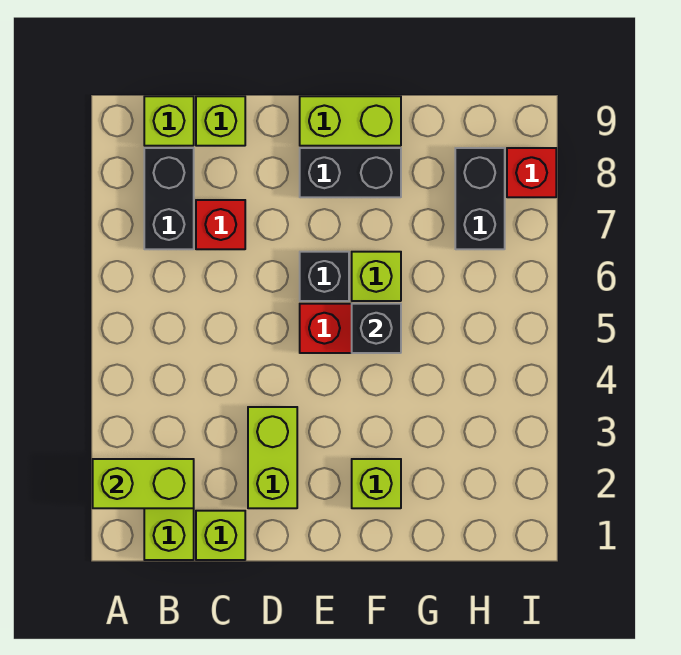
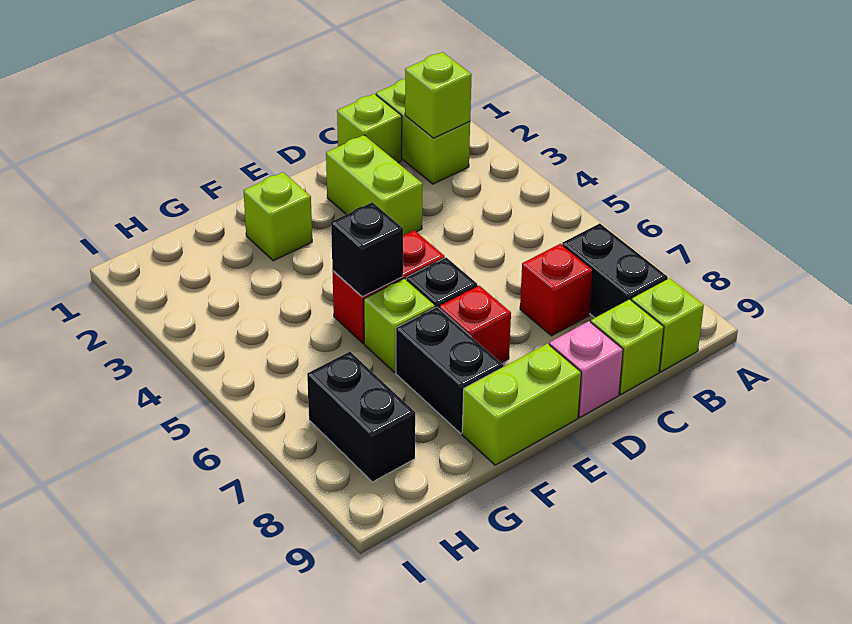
lime 1x2 brick [93,459,194,508] -> lime 1x1 brick [405,52,472,138]
none -> pink 1x1 brick [549,321,623,417]
black 1x2 brick [300,148,401,197] -> black 1x2 brick turned to [396,307,503,433]
red 1x1 brick [507,148,556,197] -> red 1x1 brick moved to [439,286,511,363]

